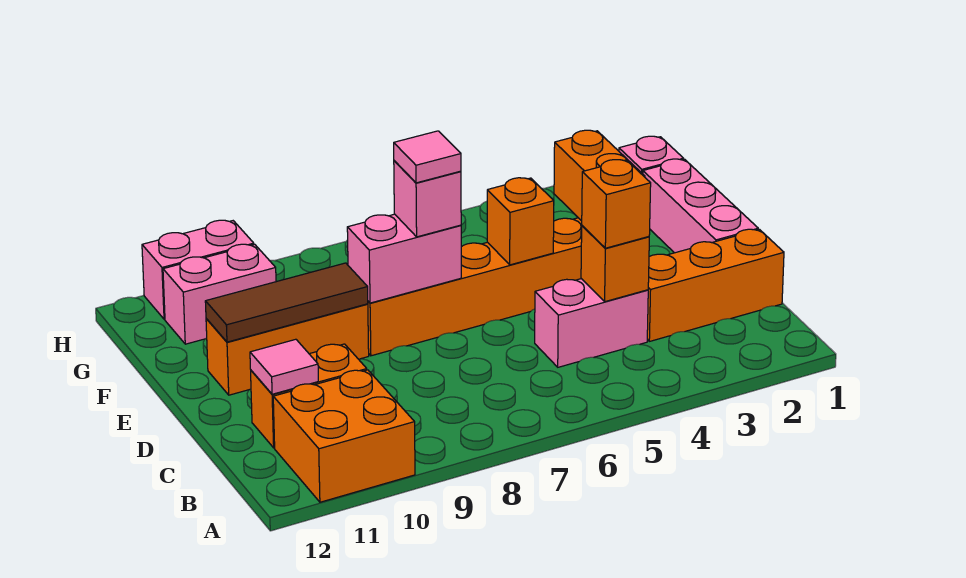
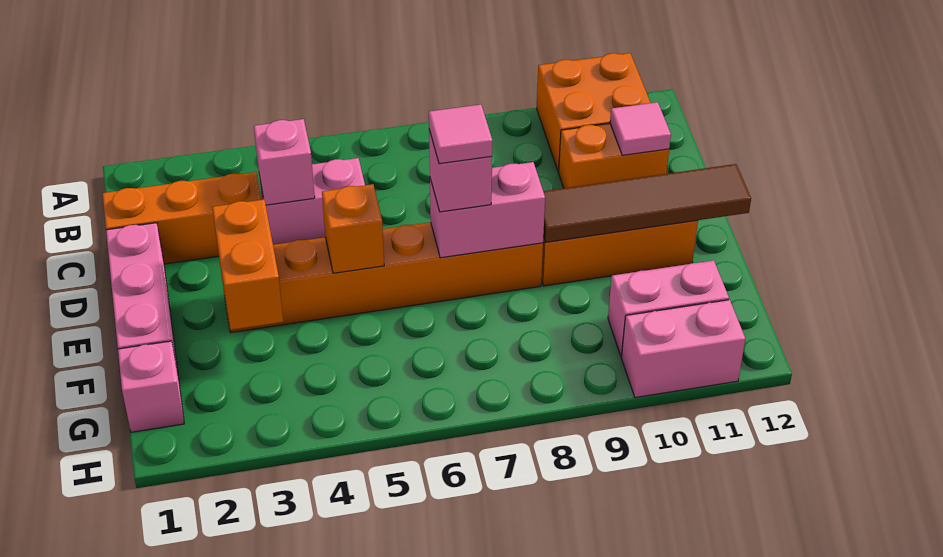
orange 1x1 brick [581,226,649,302] -> pink 1x1 brick [254,119,315,205]
orange 1x1 brick [582,160,651,248] -> none
brown 1x3 tile [205,263,368,342] -> brown 1x4 tile [543,164,751,242]

